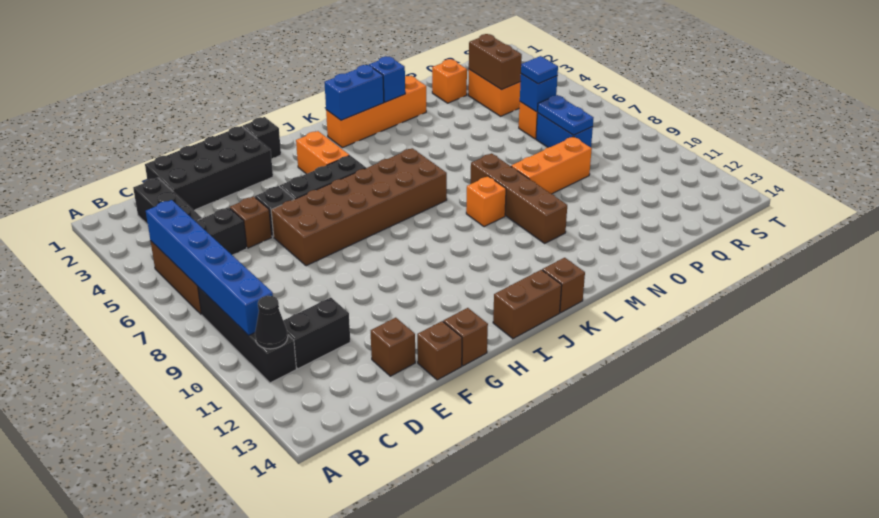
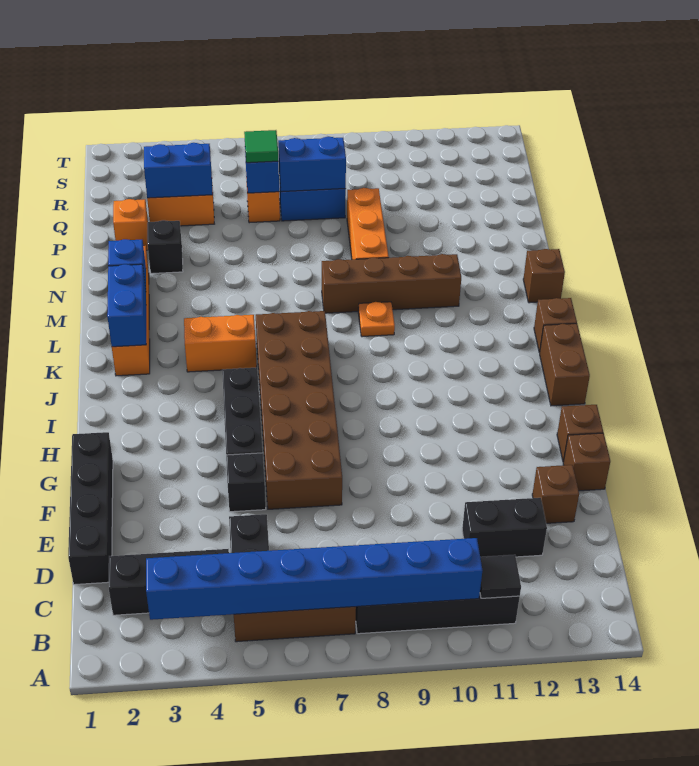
blue 1x6 brick [146,200,273,336] -> blue 1x8 brick [146,538,482,620]
black 1x1 cone [255,296,288,349] -> black 1x1 tile [480,555,521,598]
black 1x2 brick [283,298,350,369] -> black 1x2 brick turned to [462,498,547,557]
black 2x4 brick [145,126,273,210] -> black 1x4 brick [68,432,113,585]
brown 1x1 brick [230,197,272,248] -> brown 1x1 brick moved to [523,249,565,303]
black 1x1 brick [243,117,281,159] -> black 1x1 brick moved to [147,220,183,274]
orange 1x2 brick [296,131,349,174] -> orange 1x2 brick moved to [184,315,257,372]
orange 1x1 brick [466,176,506,227] -> orange 1x1 plate [358,302,395,337]
brown 1x2 brick [469,34,522,89] -> blue 1x2 brick [144,143,213,198]
blue 1x1 tile [521,56,558,84] -> green 1x1 tile [244,130,278,163]
blue 1x2 plate [538,95,594,135] -> blue 1x2 brick [278,137,346,192]

